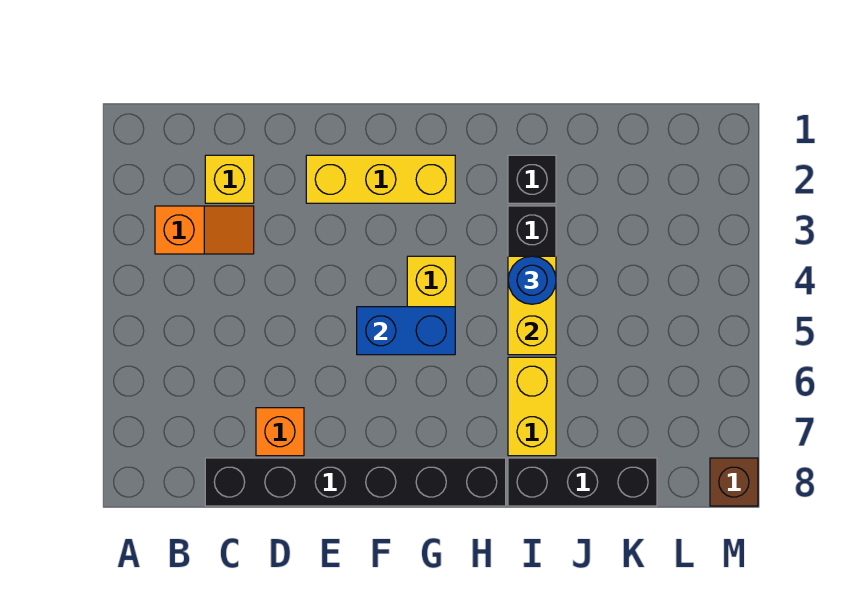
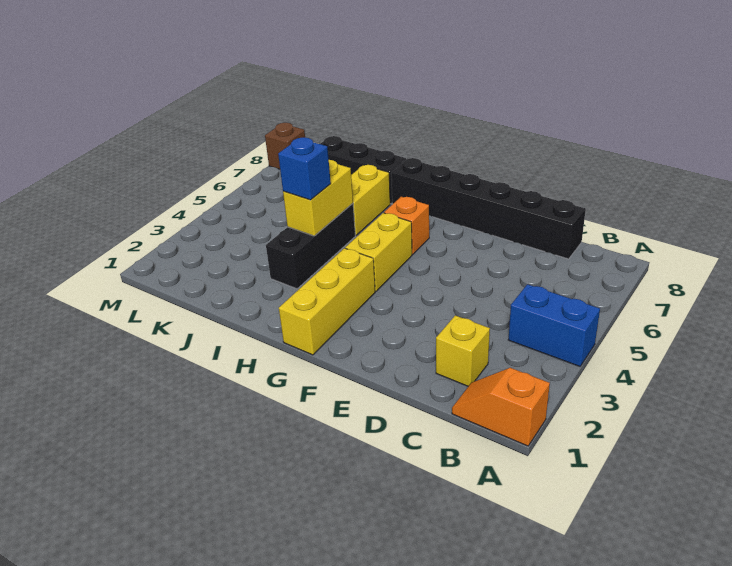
orange 1x2 slope [155,206,254,254] -> orange 1x2 slope moved to [452,368,550,446]
orange 1x1 brick [256,408,304,456] -> orange 1x1 brick moved to [384,197,429,254]
yellow 1x3 brick [306,155,455,203] -> yellow 1x3 brick turned to [279,248,375,355]
blue 1x2 brick [357,307,455,355] -> blue 1x2 brick moved to [508,284,600,366]
black 1x1 brick [508,155,556,203] -> none
blue 1x1 round brick [508,256,556,304] -> blue 1x1 brick [278,137,331,200]

